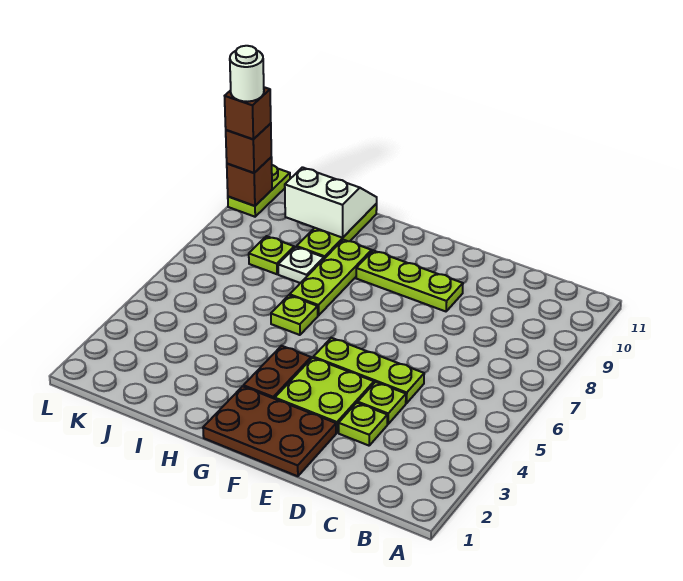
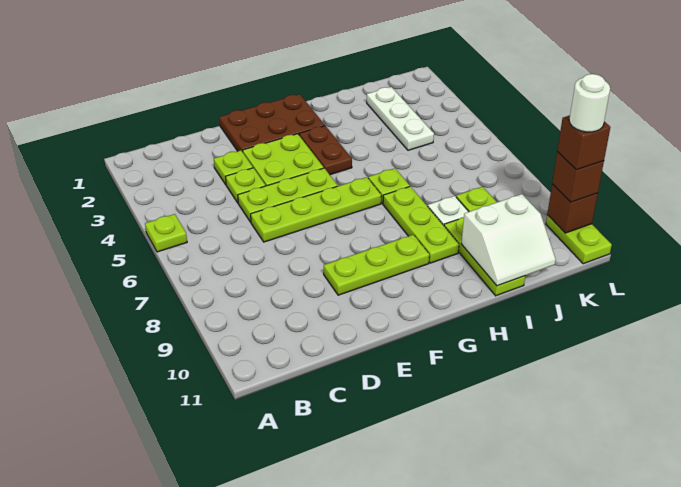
none -> lime 1x1 plate [145,214,187,252]
none -> lime 1x4 plate [251,177,381,242]
none -> white 1x3 plate [367,87,434,150]

